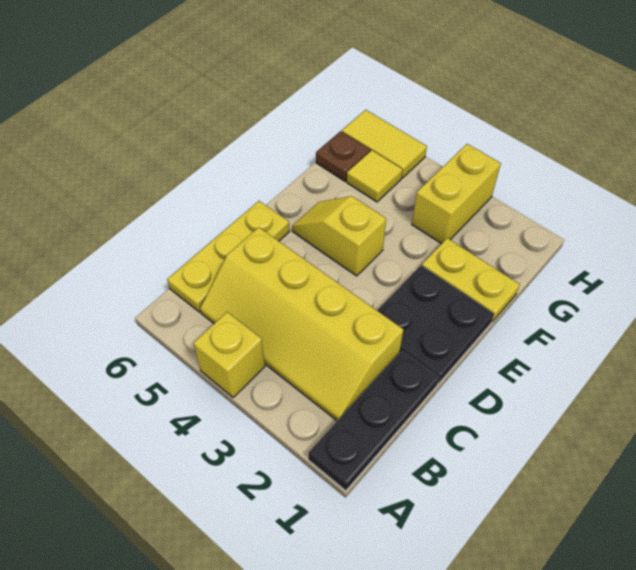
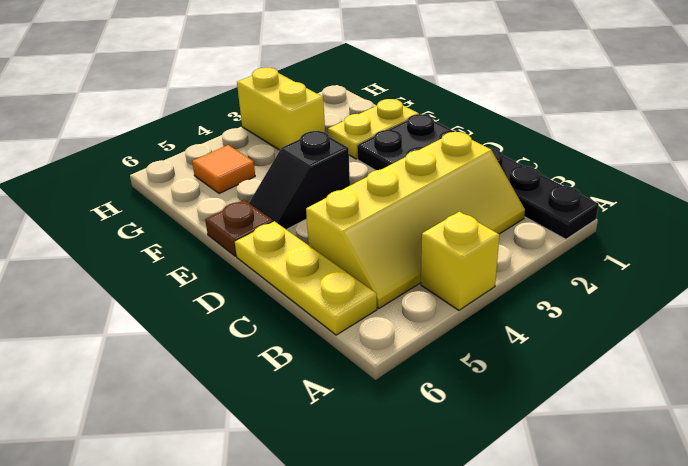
yellow 1x2 slope [292,196,386,276] -> black 1x2 slope [249,131,350,230]
yellow 1x1 tile [347,150,402,202] -> orange 1x1 tile [192,145,255,193]
brown 1x1 plate [316,131,370,181] -> brown 1x1 plate moved to [205,200,273,256]
yellow 1x2 tile [342,110,427,178] -> none

